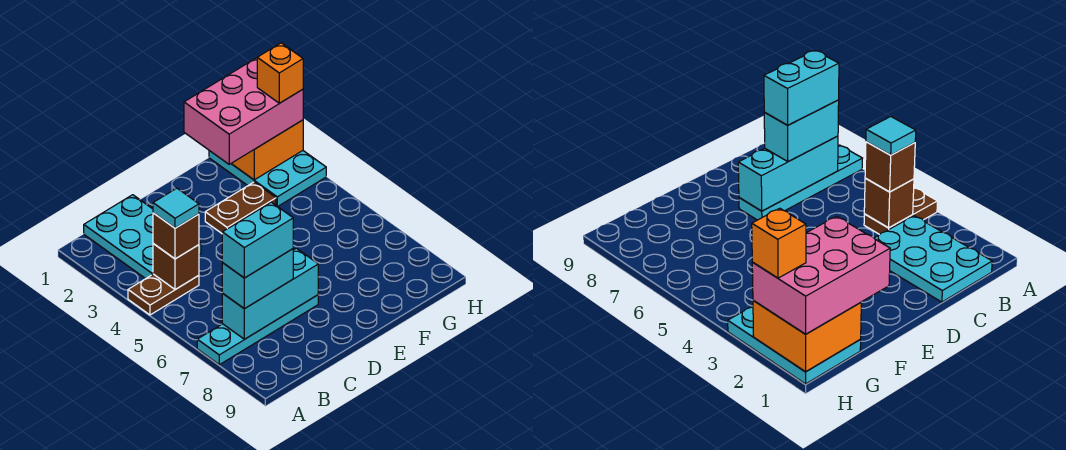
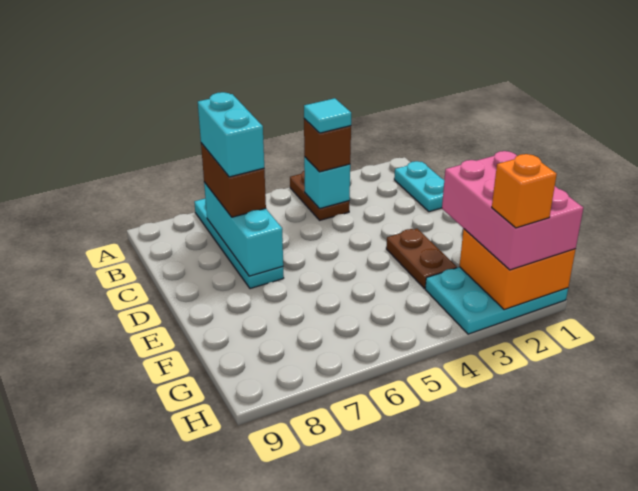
cyan 2x3 plate [84,195,201,279] -> cyan 1x2 plate [394,161,444,212]
brown 1x1 brick [153,244,199,290] -> cyan 1x1 brick [304,157,350,209]
cyan 1x2 brick [222,249,293,309] -> brown 1x2 brick [201,143,266,217]

